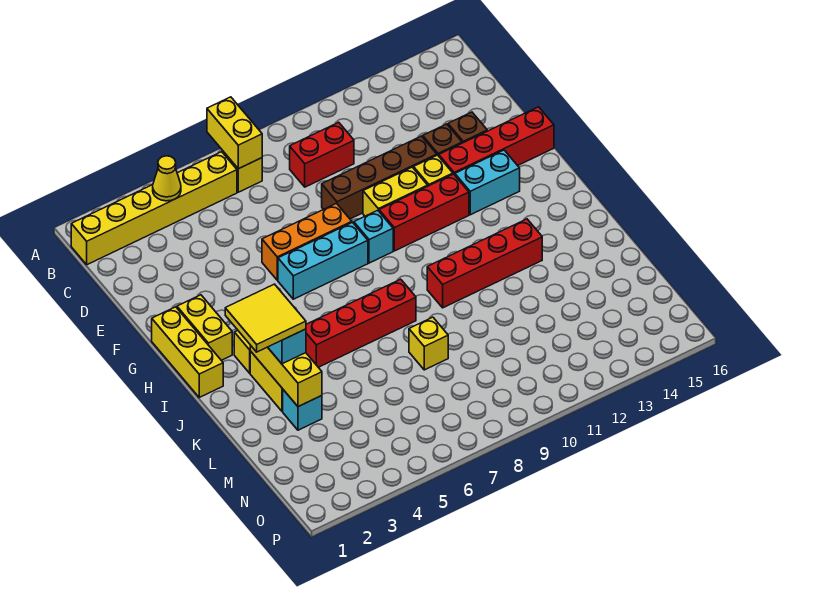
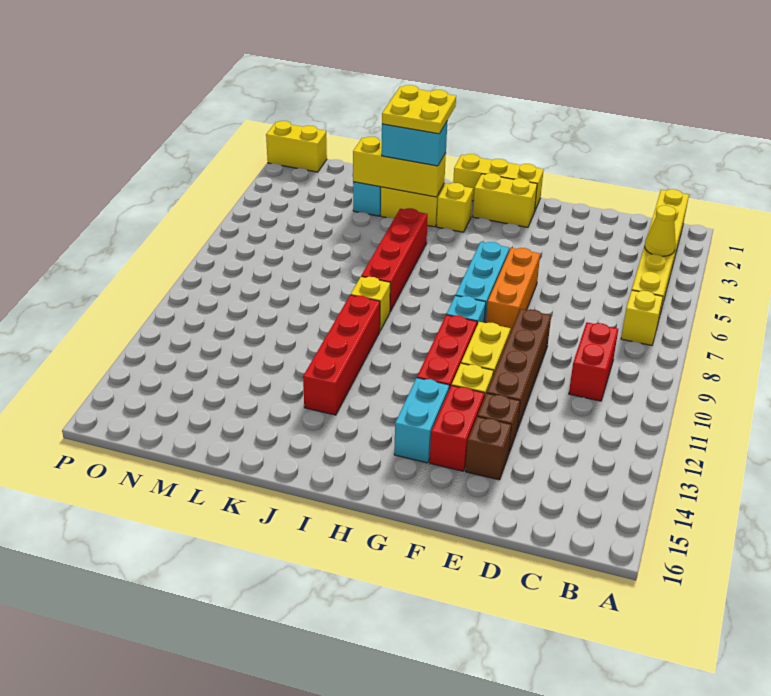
yellow 1x2 brick [207,97,262,169] -> yellow 1x2 brick moved to [266,121,327,172]
red 1x4 brick [439,107,554,175] -> red 1x2 brick [430,385,484,471]
yellow 2x2 tile [225,284,306,352] -> yellow 2x2 plate [382,85,456,134]
yellow 1x1 brick [409,317,448,370] -> yellow 1x1 brick moved to [351,276,390,330]

